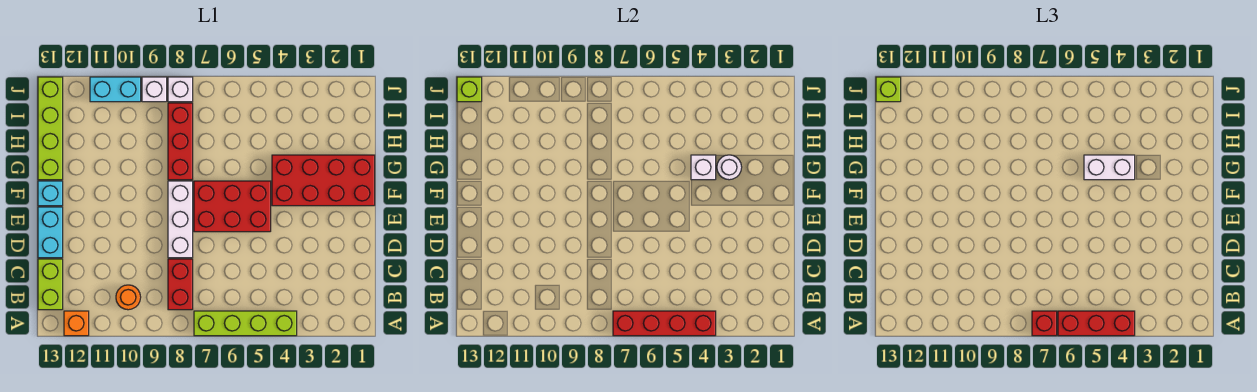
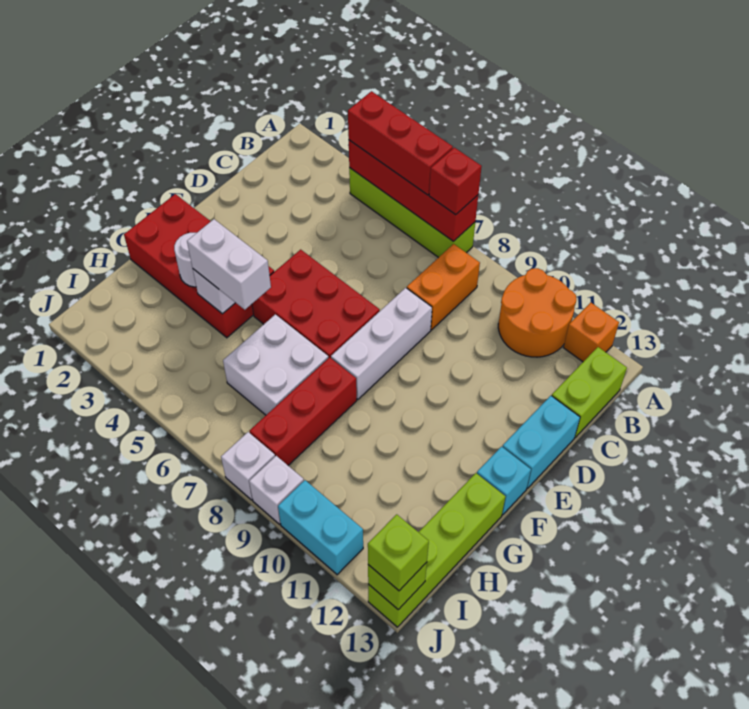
red 1x2 brick [168,259,193,310] -> orange 1x2 brick [407,244,480,330]
orange 1x1 round brick [116,285,141,310] -> orange 2x2 round brick [498,268,577,357]
none -> white 2x2 brick [223,314,328,415]

